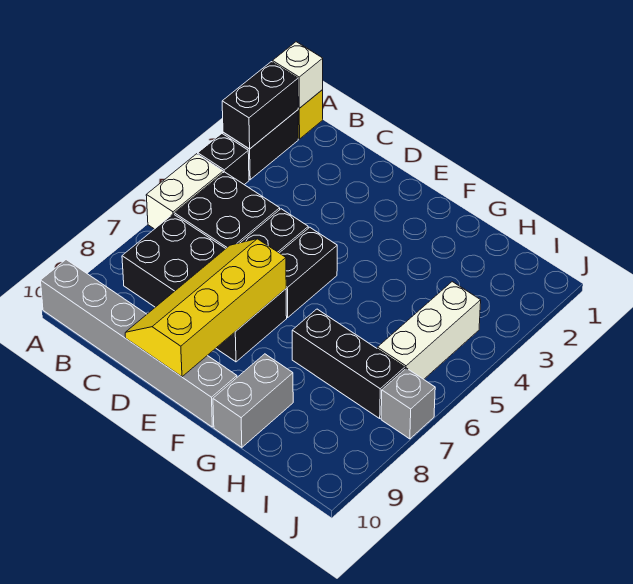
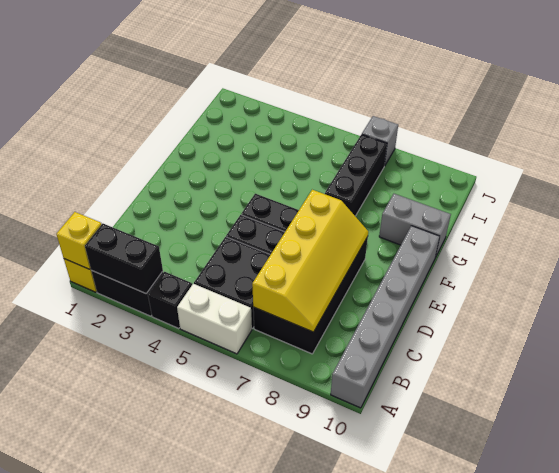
white 1x1 brick [273,42,323,108] -> yellow 1x1 brick [56,212,102,269]
yellow 2x4 slope [125,239,286,377] -> yellow 2x4 slope turned to [252,190,368,332]
white 1x3 brick [377,282,481,379] -> none

